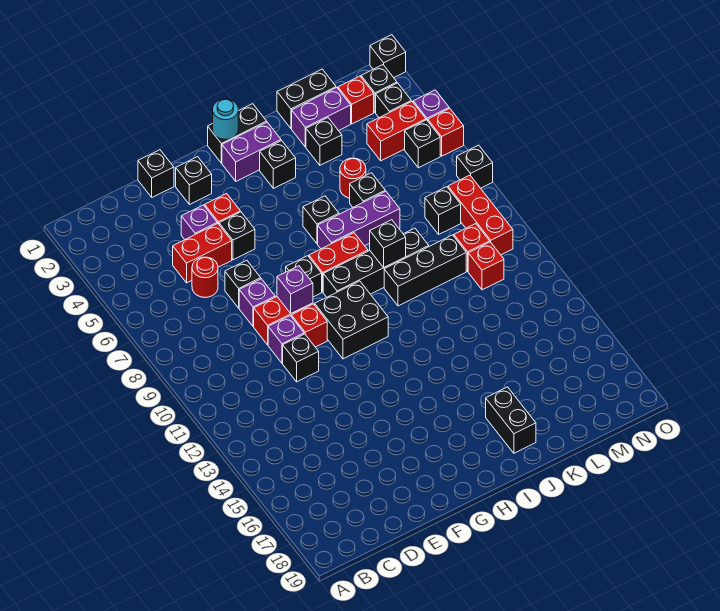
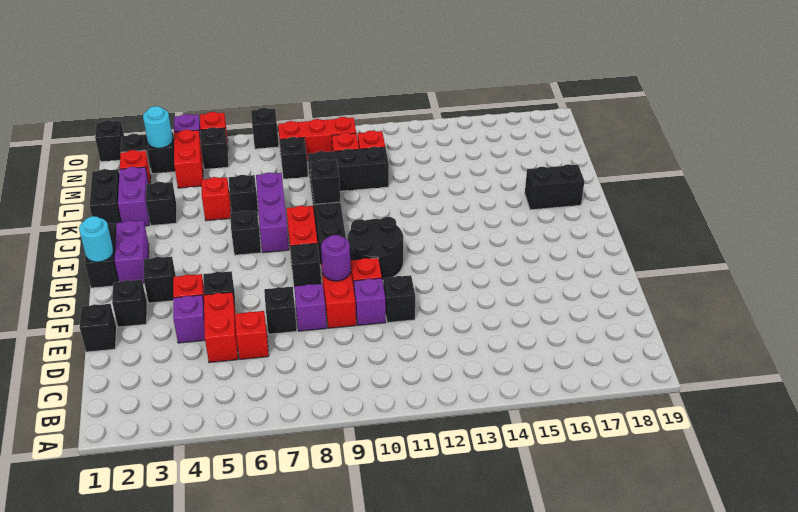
red 1x1 round brick [192,257,218,297] -> red 1x1 brick [235,311,269,359]
purple 1x1 brick [277,266,313,313] -> purple 1x1 round brick [321,235,351,281]
black 2x2 brick [315,281,388,359] -> black 2x2 round brick [348,217,403,281]
black 1x1 brick [260,141,296,188] -> black 1x1 brick moved to [144,257,176,303]
black 1x3 brick [384,235,466,306] -> black 1x3 brick turned to [308,147,389,191]
red 1x1 round brick [340,158,366,198] -> red 1x1 brick [201,177,231,221]
none -> cyan 1x1 round brick [143,106,173,148]

